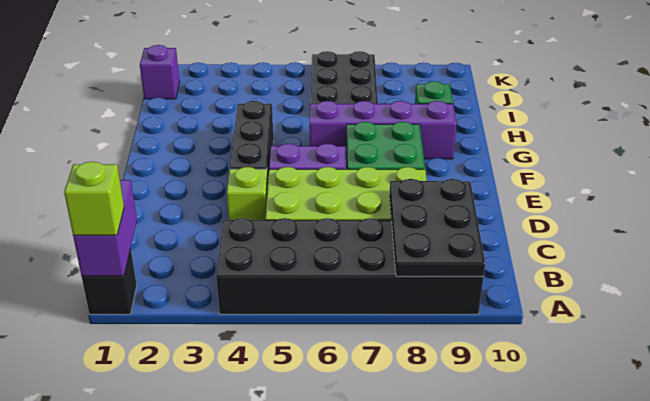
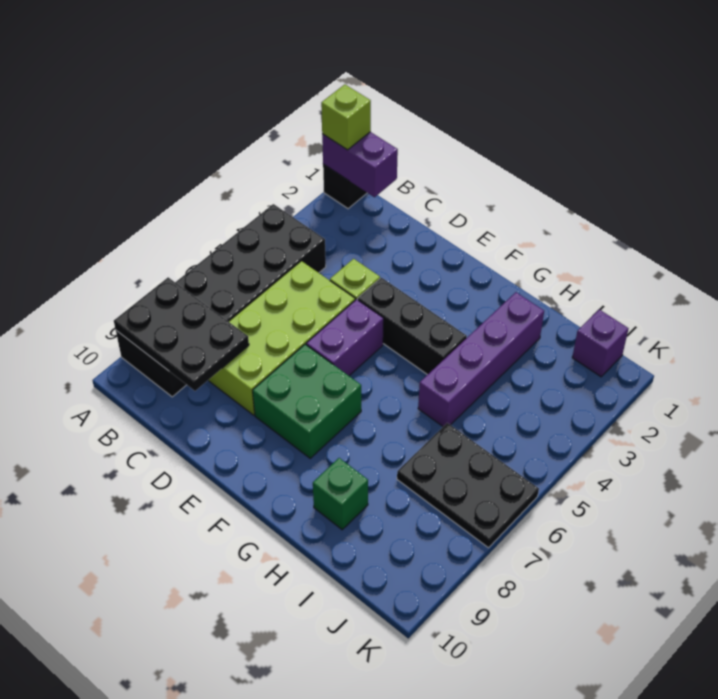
purple 1x4 brick [310,101,457,159] -> purple 1x4 brick moved to [418,292,544,426]

